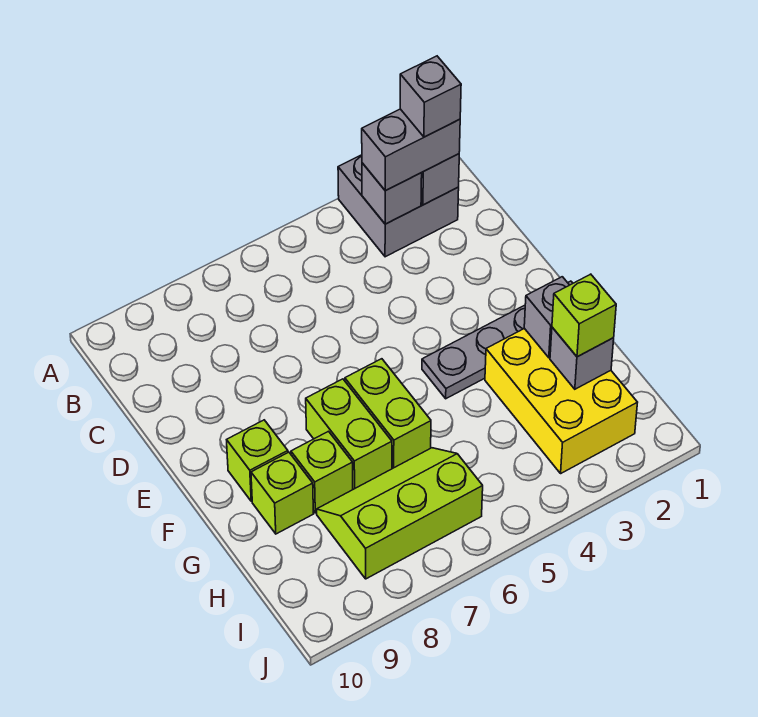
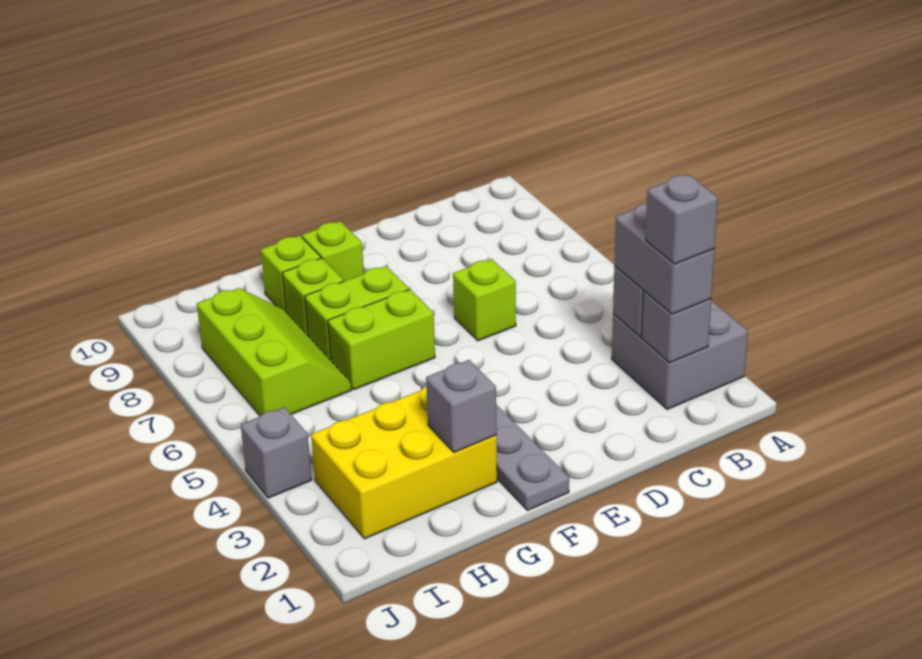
grey 1x1 brick [550,327,614,389] -> grey 1x1 brick moved to [241,407,312,498]
lime 1x1 brick [552,274,616,357] -> lime 1x1 brick moved to [453,259,516,341]

